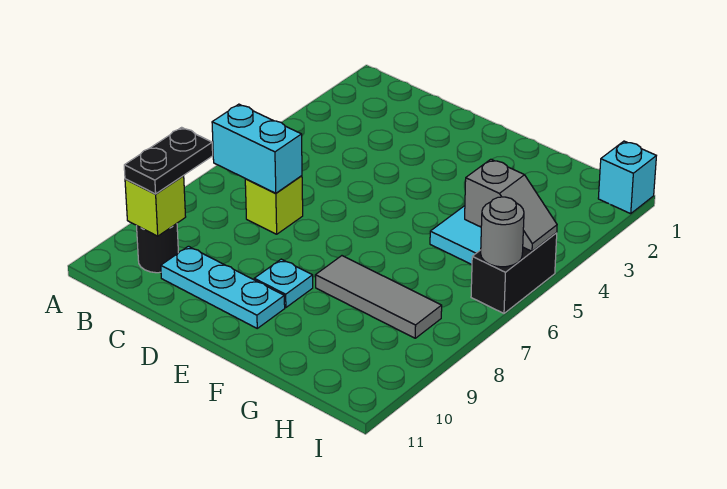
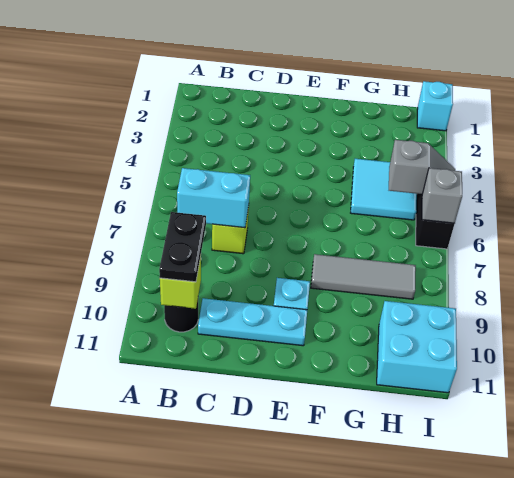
none -> cyan 2x2 brick [377,301,457,393]
grey 1x1 round brick [481,197,524,267] -> grey 1x1 brick [422,168,462,223]

